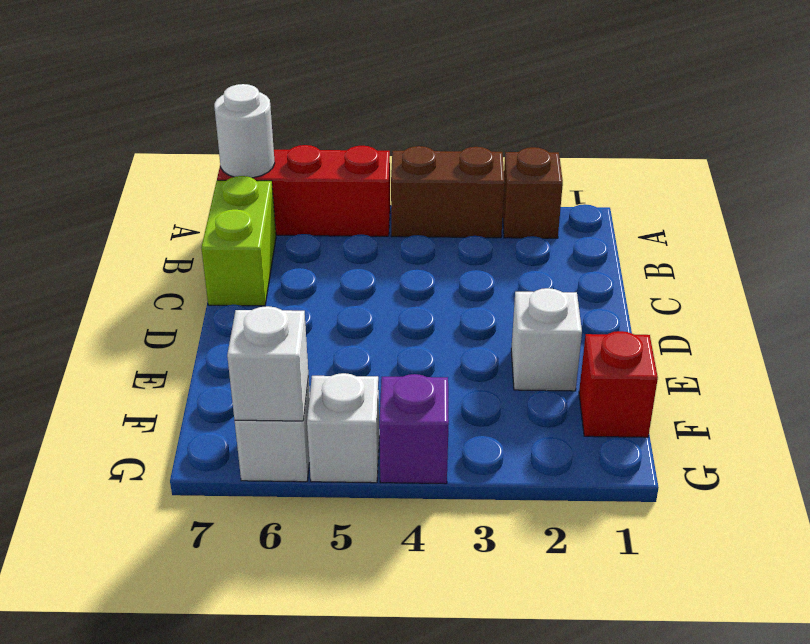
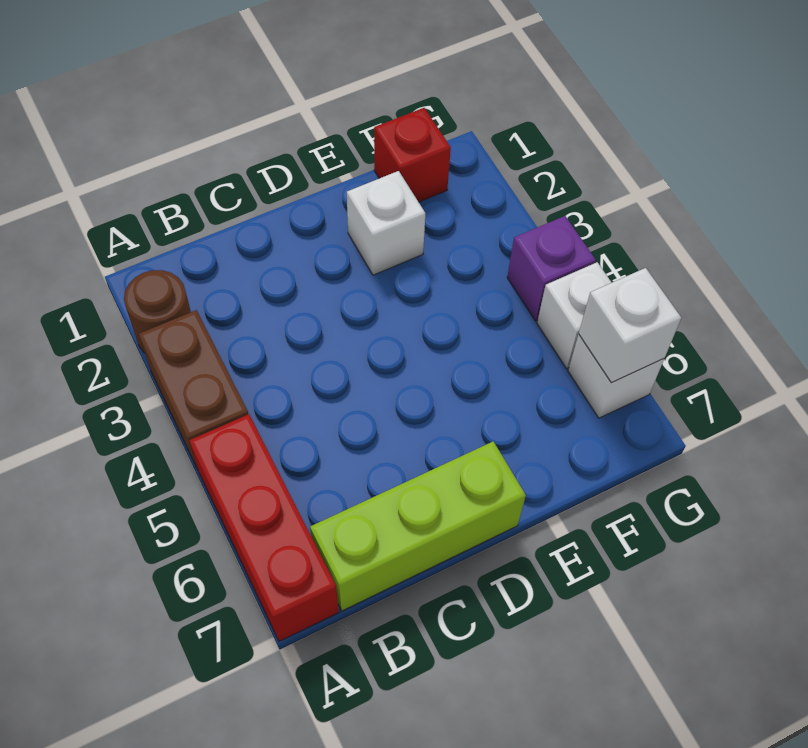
brown 1x1 brick [503,147,563,238] -> brown 1x1 round brick [124,270,191,353]
white 1x1 round brick [214,84,275,178] -> none
lime 1x2 brick [201,176,276,306] -> lime 1x3 brick [310,442,526,611]

